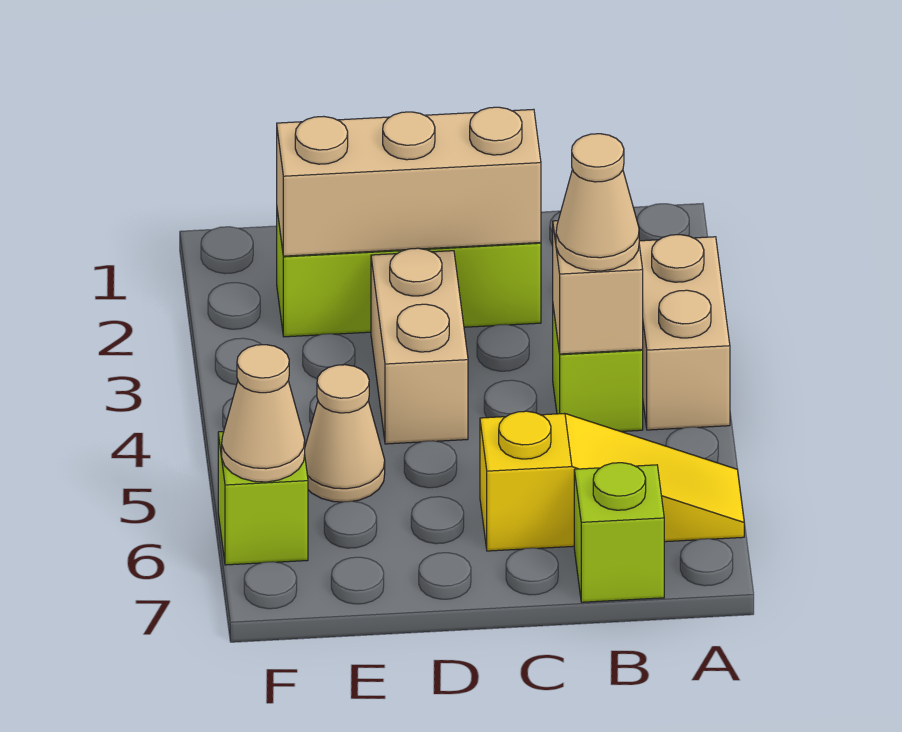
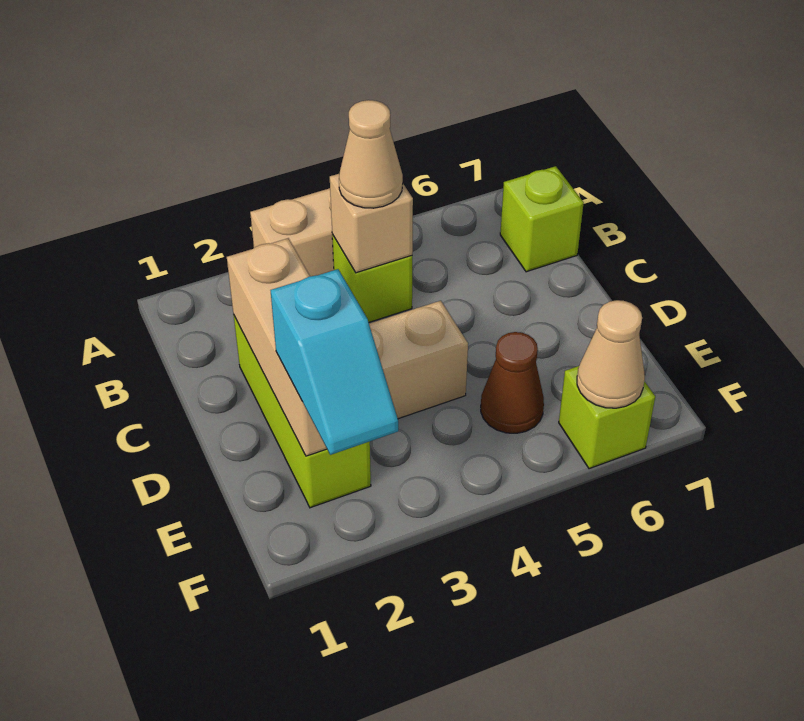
yellow 1x3 slope [480,411,744,551] -> none
none -> cyan 1x2 slope [271,269,398,455]
tan 1x1 cone [305,365,385,502] -> brown 1x1 cone [481,332,544,433]

